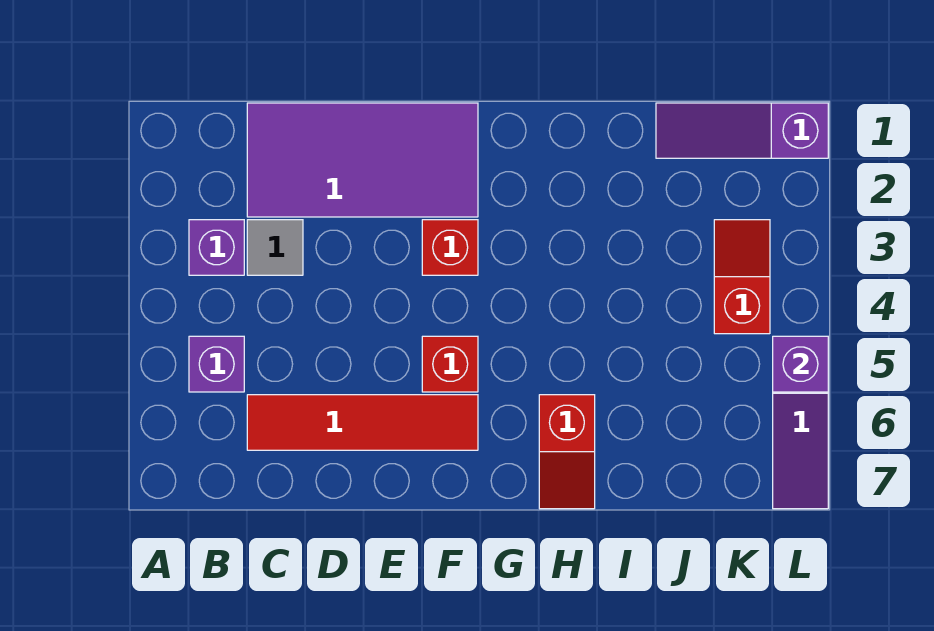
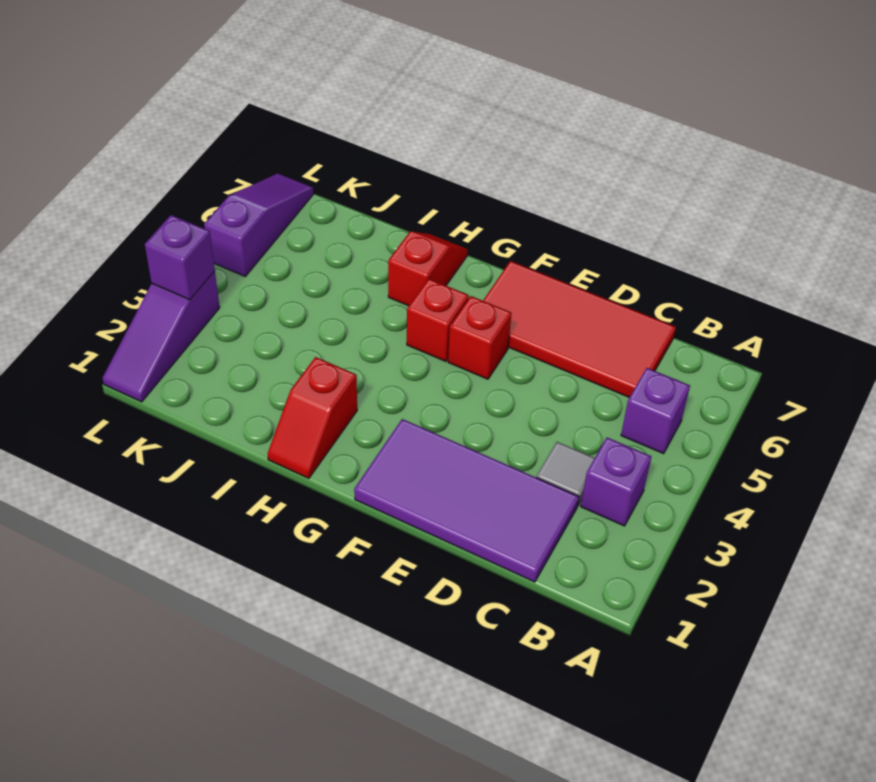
red 1x4 tile [247,395,478,450] -> red 2x4 tile [483,261,676,397]
red 1x1 brick [422,220,478,275] -> red 1x1 brick moved to [407,279,469,361]
purple 1x3 slope [656,103,828,158] -> purple 1x3 slope turned to [102,271,220,402]
red 1x2 slope [714,220,770,334] -> red 1x2 slope moved to [268,357,357,478]
purple 1x1 brick [773,336,828,392] -> purple 1x1 brick moved to [145,215,215,300]

